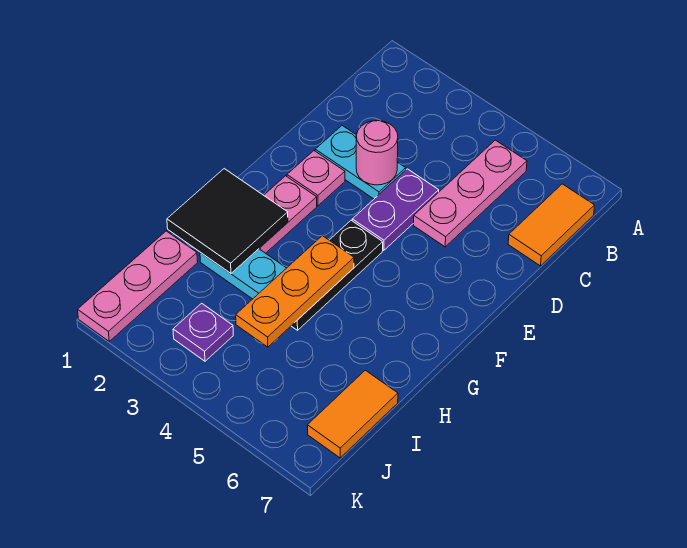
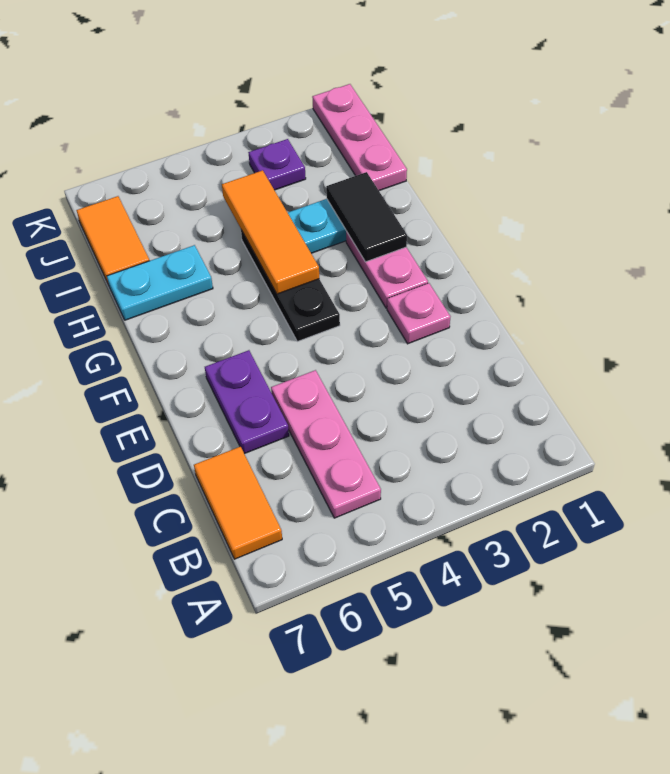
cyan 1x2 plate [315,126,406,199] -> cyan 1x2 plate moved to [107,245,213,320]
pink 1x1 round brick [356,121,398,185] -> none
purple 1x2 plate [352,169,439,250] -> purple 1x2 plate moved to [205,350,289,454]
black 2x2 tile [167,169,288,273] -> black 1x2 tile [326,172,407,262]
orange 1x3 plate [236,236,354,347] -> orange 1x3 tile [222,170,319,294]

